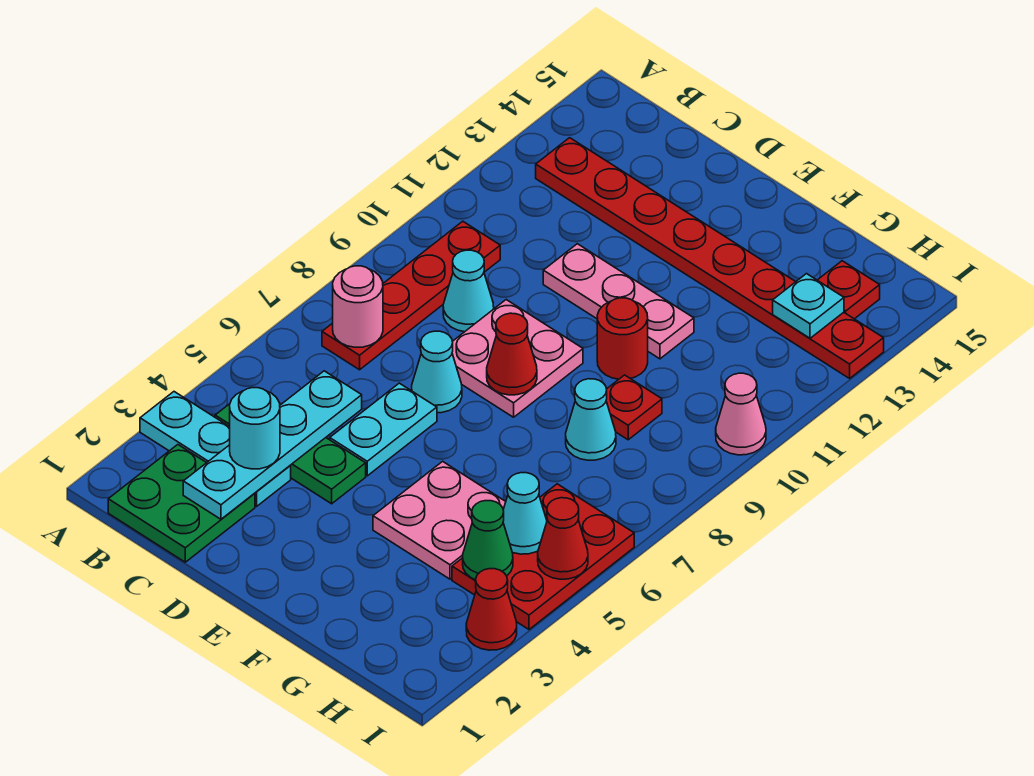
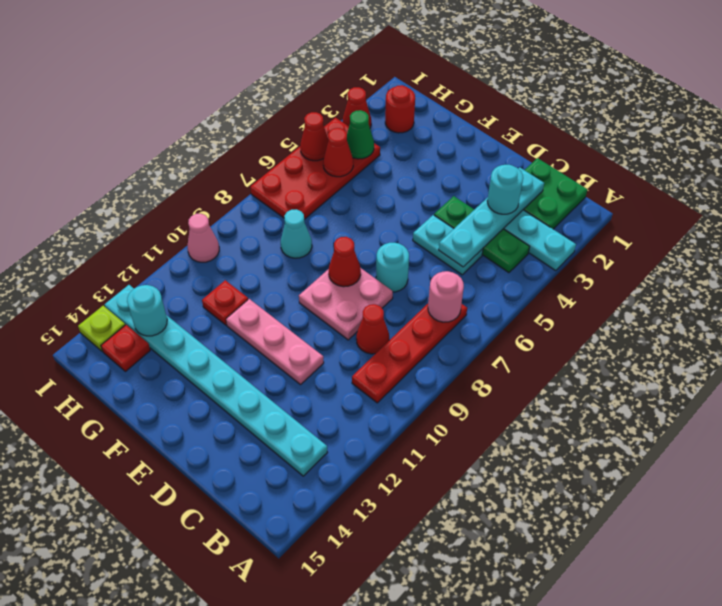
red 1x8 plate [536,138,884,378] -> cyan 1x8 plate [105,285,327,476]
cyan 1x1 cone [443,250,494,332] -> red 1x1 cone [356,304,389,354]
cyan 1x2 plate [330,383,437,476] -> cyan 1x2 plate turned to [413,215,483,275]
cyan 1x1 cone [412,331,462,413] -> cyan 1x1 round brick [376,243,409,292]
pink 2x2 plate [373,461,506,579] -> none
red 1x1 round brick [597,298,648,379] -> red 1x1 round brick moved to [385,85,415,133]
red 1x1 plate [606,375,662,440] -> red 1x1 plate moved to [202,280,248,325]
red 2x3 plate [452,484,634,629] -> red 2x4 plate [250,118,380,219]
cyan 1x1 cone [503,473,547,554] -> red 1x1 cone [323,128,353,177]
cyan 1x1 plate [773,274,844,338] -> cyan 1x1 round brick [127,285,167,336]
none -> lime 1x1 plate [78,306,125,351]

